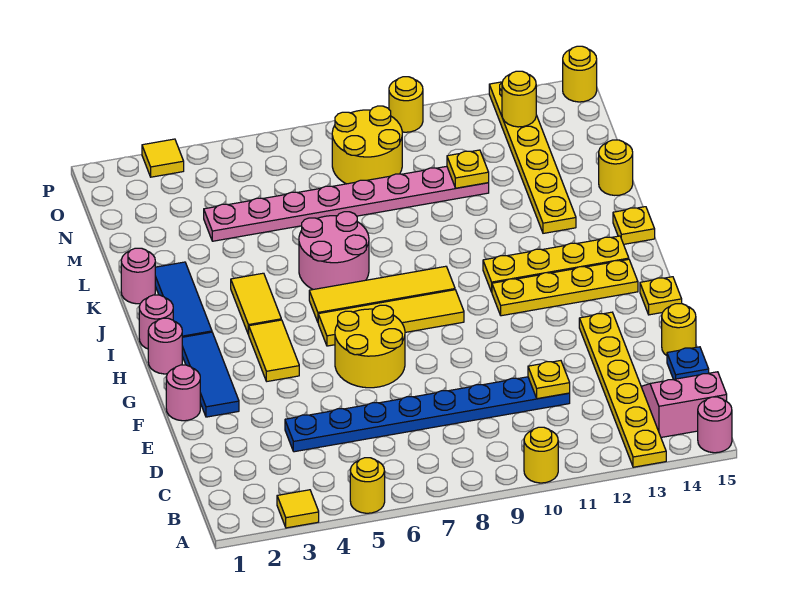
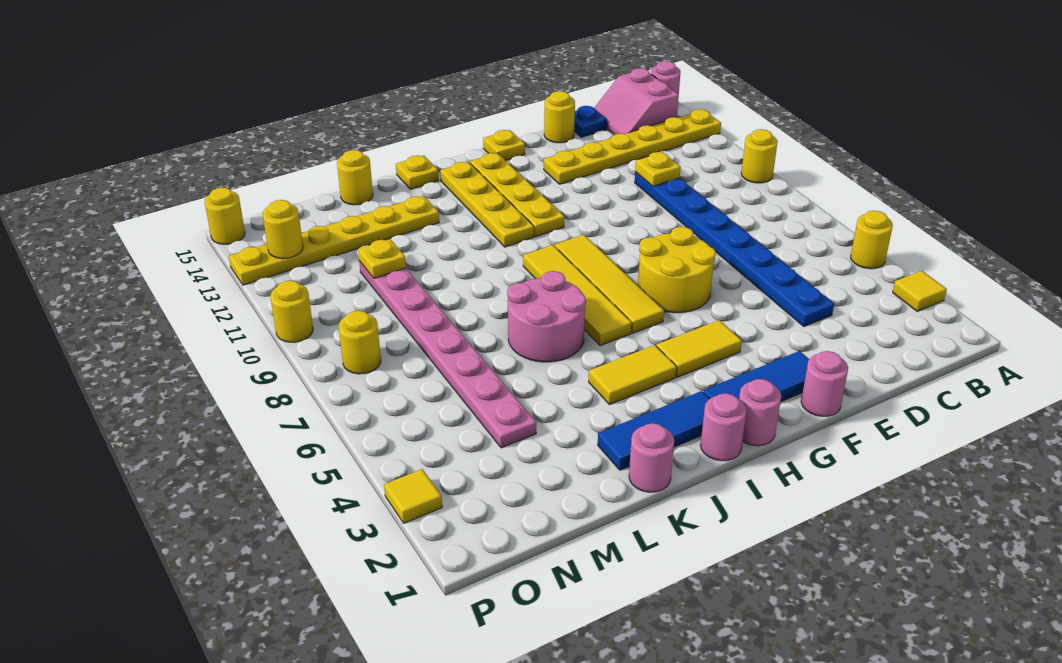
yellow 2x2 round brick [332,106,402,184] -> yellow 1x1 round brick [339,311,381,374]

